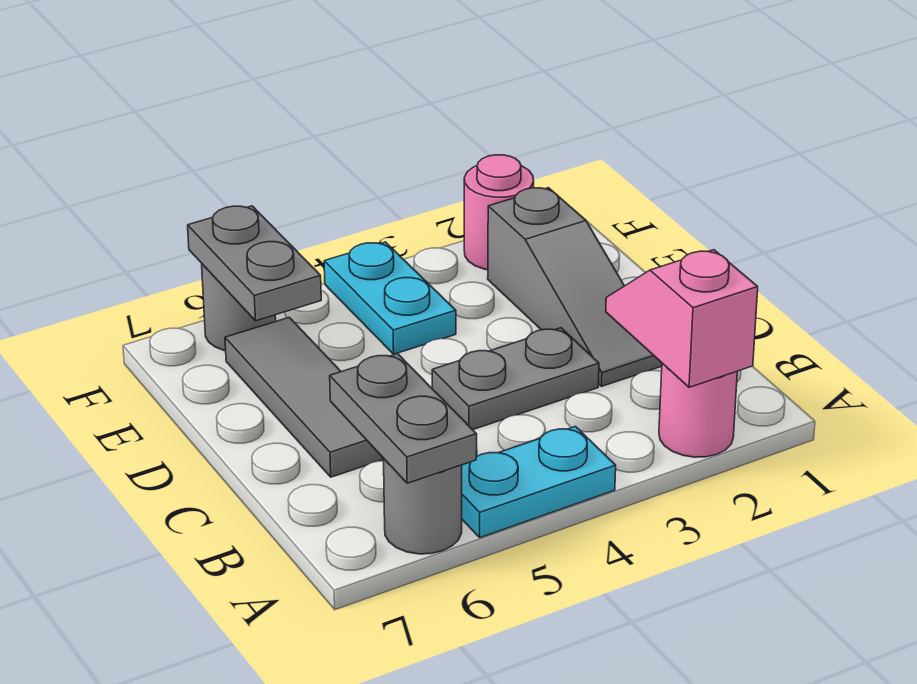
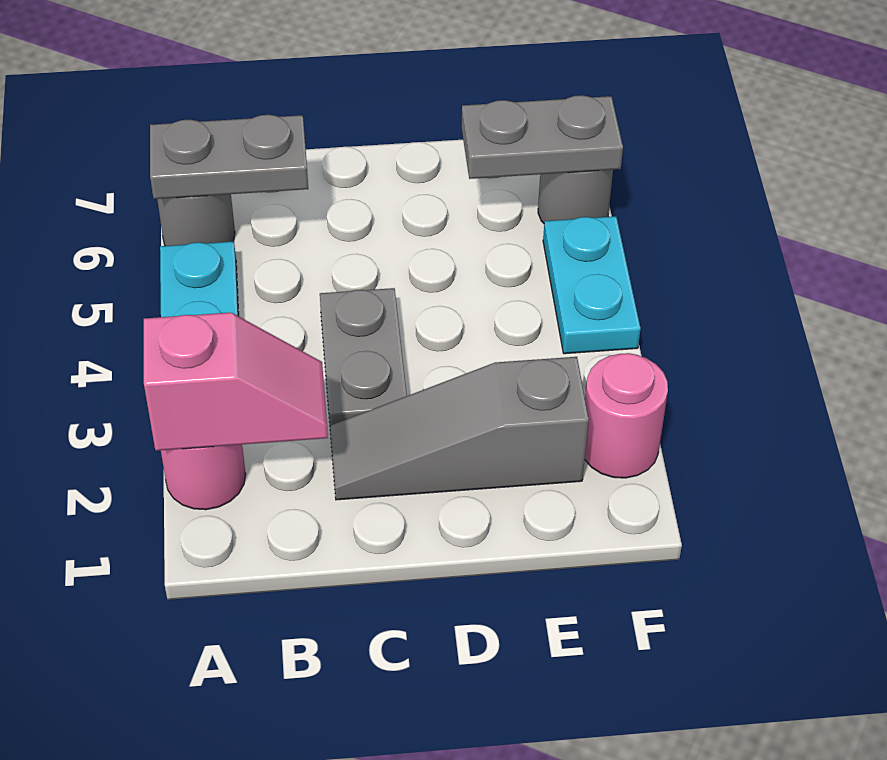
grey 1x3 tile [225,317,384,477] -> none
cyan 1x2 plate [324,242,456,354] -> cyan 1x2 plate turned to [543,216,641,354]

